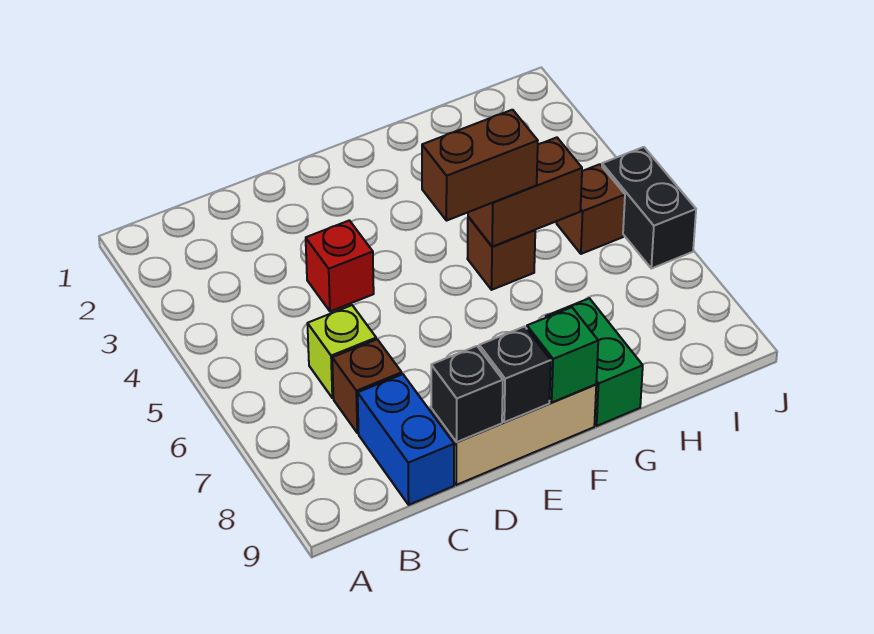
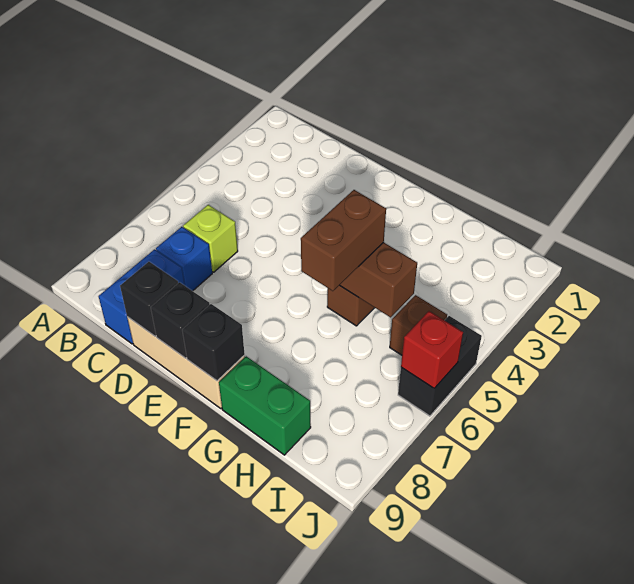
brown 1x1 brick [332,339,402,433] -> blue 1x1 brick [156,227,212,291]
red 1x1 brick [306,220,374,311] -> red 1x1 brick moved to [401,311,463,388]
brown 1x2 brick [422,110,538,221] -> brown 1x2 brick turned to [301,190,386,291]
green 1x1 brick [527,307,598,402] -> black 1x1 brick [182,304,245,381]
green 1x2 brick [546,298,643,426] -> green 1x2 brick turned to [219,356,311,455]

